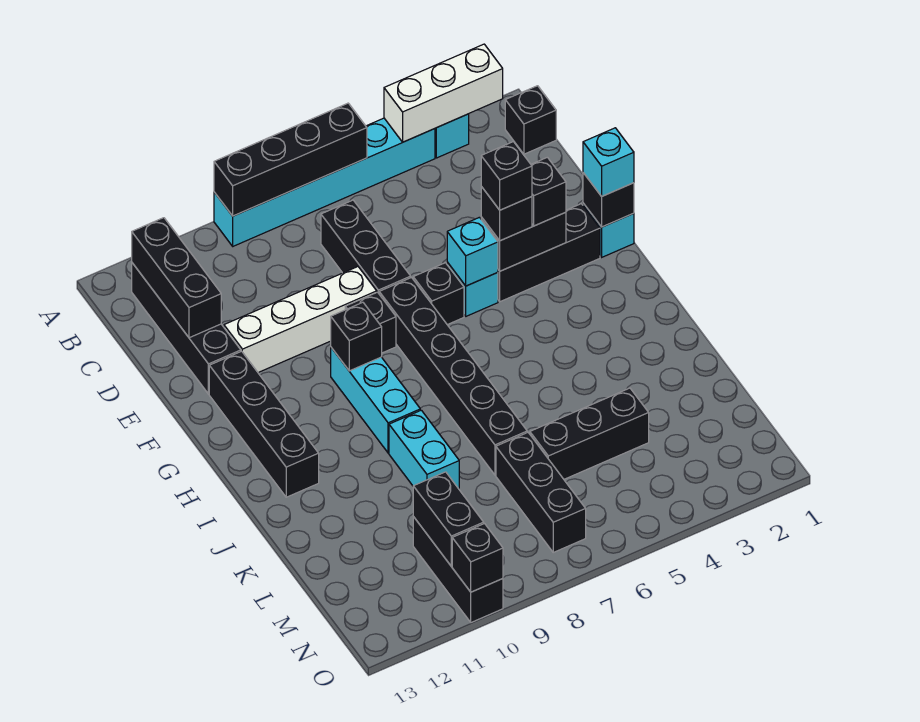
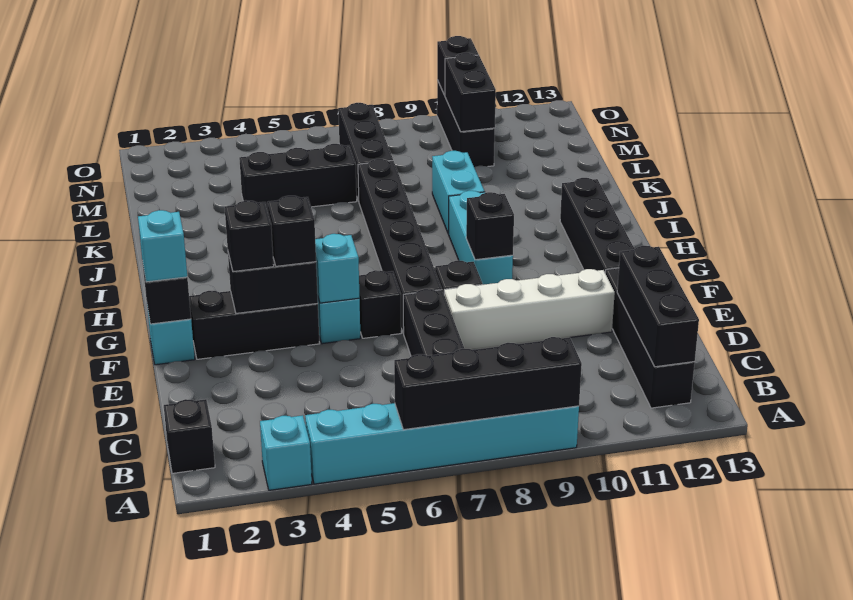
white 1x3 brick [384,44,503,142] -> none
black 1x1 brick [481,142,532,210] -> none

